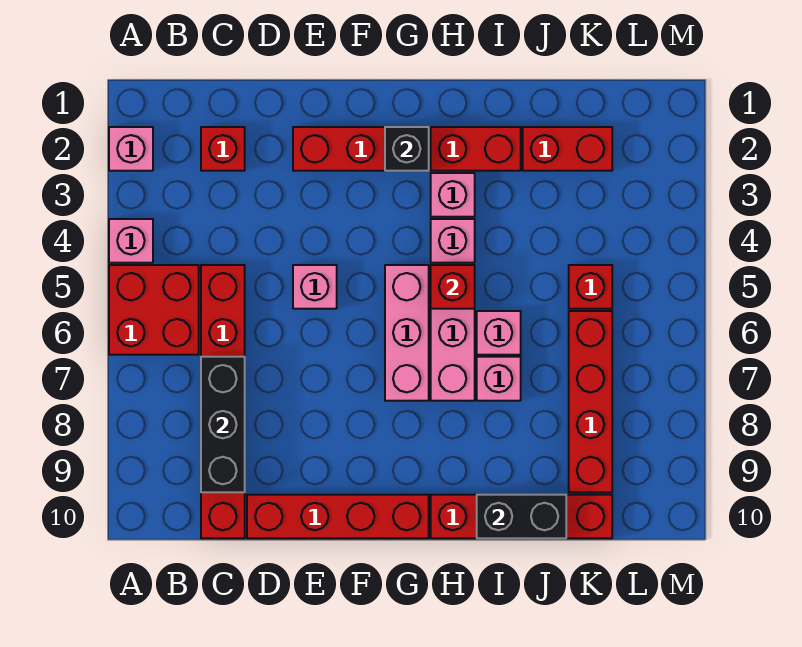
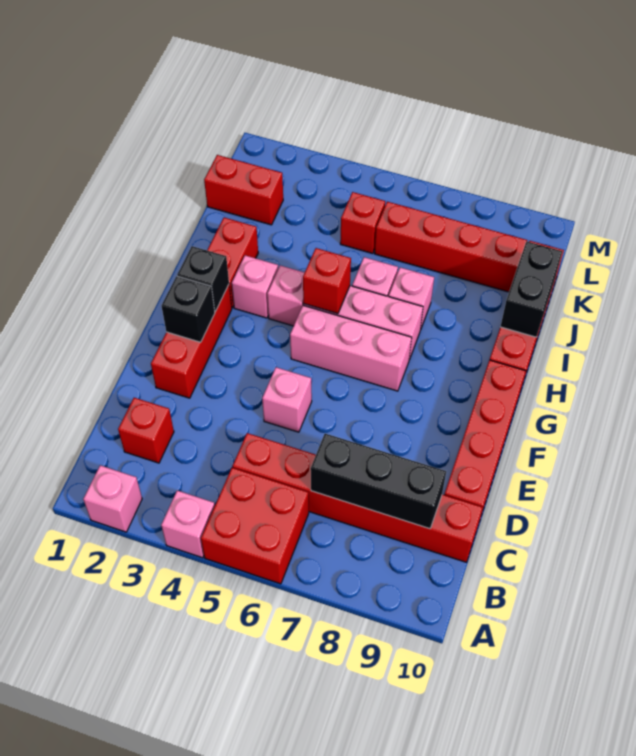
none -> black 1x1 brick [162,276,215,342]
red 1x2 brick [523,127,612,171] -> red 1x2 brick turned to [204,155,283,225]

